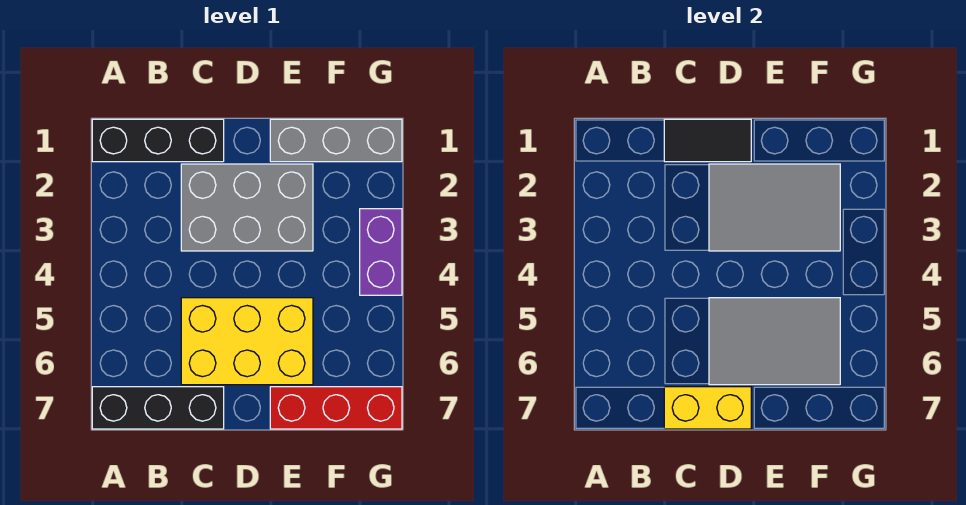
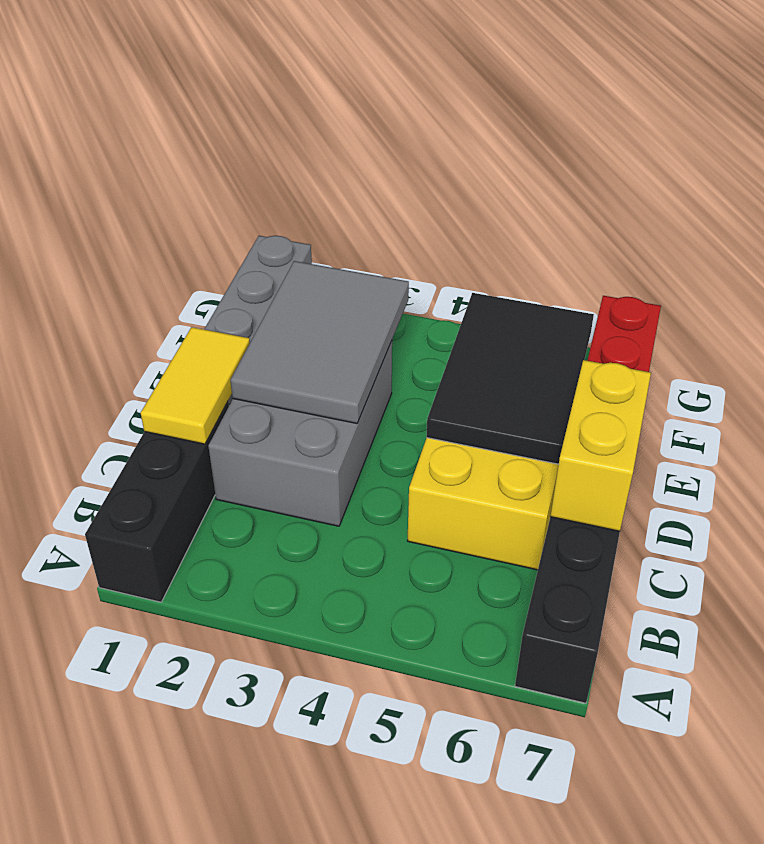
black 1x2 tile [664,119,751,162] -> yellow 1x2 tile [141,327,250,444]
grey 2x3 tile [709,298,840,385] -> black 2x3 tile [426,293,594,464]
purple 1x2 brick [360,209,402,295] -> none

